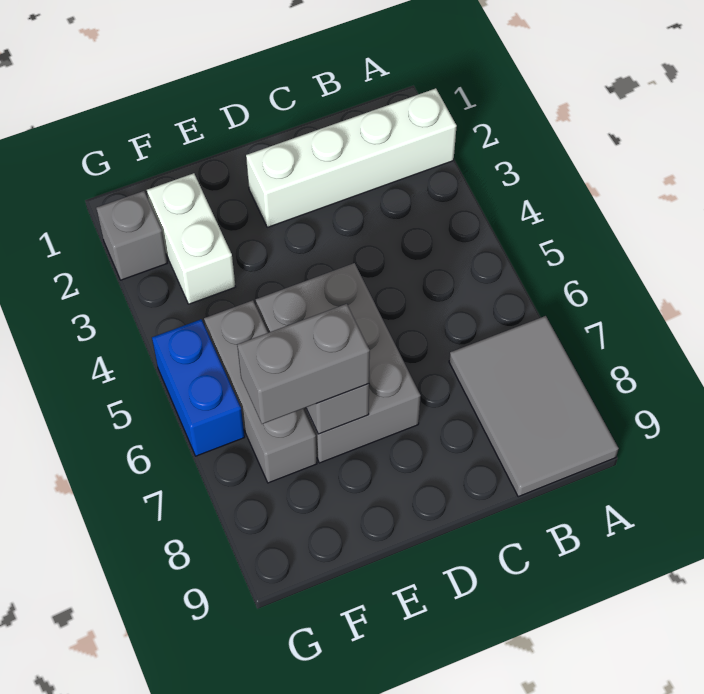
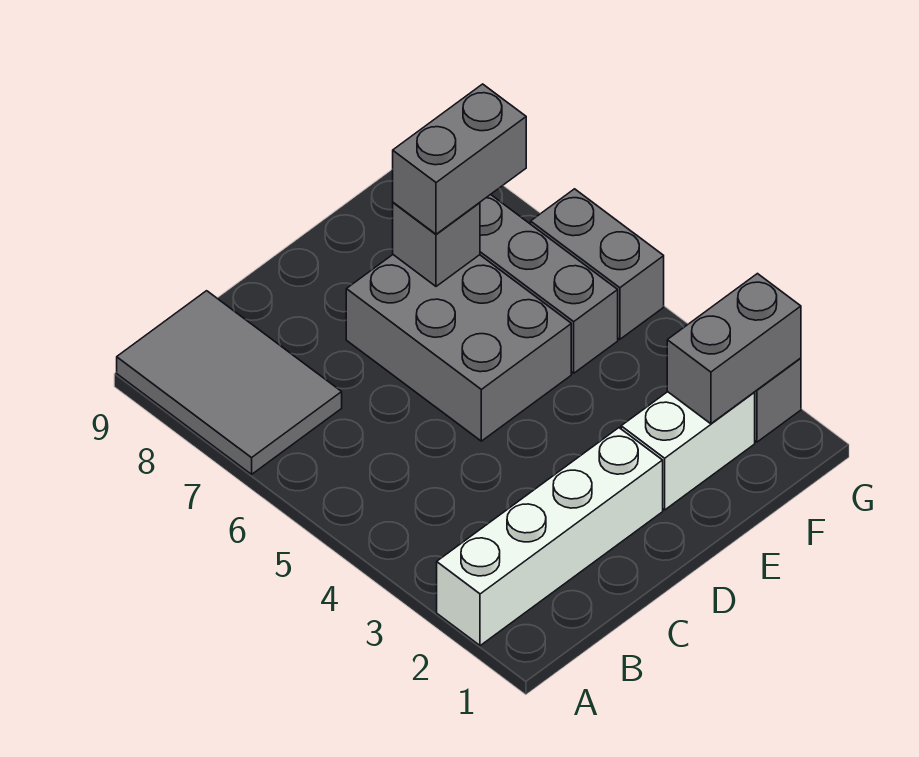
white 1x2 brick [147,173,235,304] -> white 1x2 brick turned to [621,392,755,510]
none -> grey 1x2 brick [667,274,801,424]
blue 1x2 brick [152,319,245,456] -> grey 1x2 brick [531,189,664,339]

